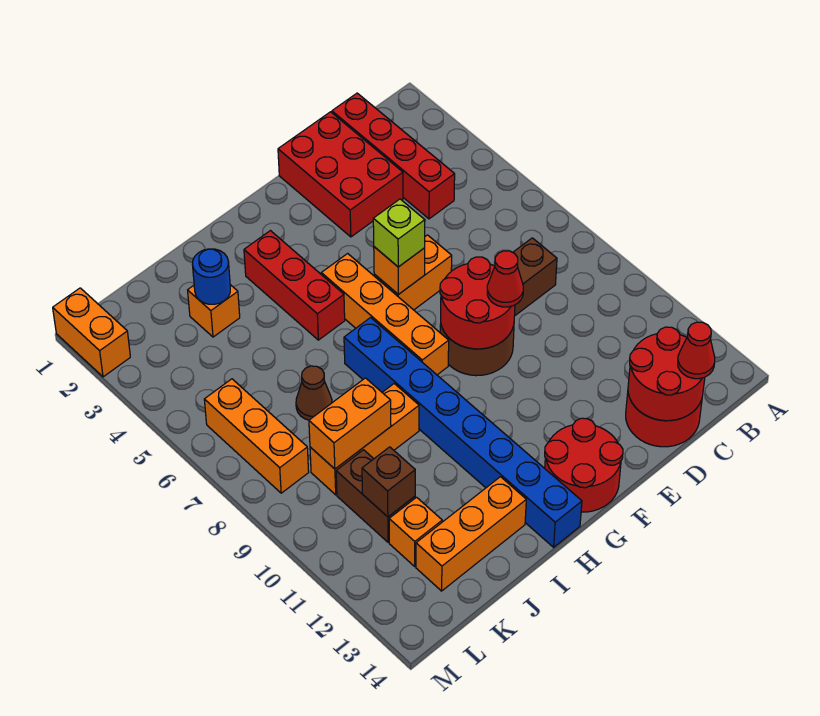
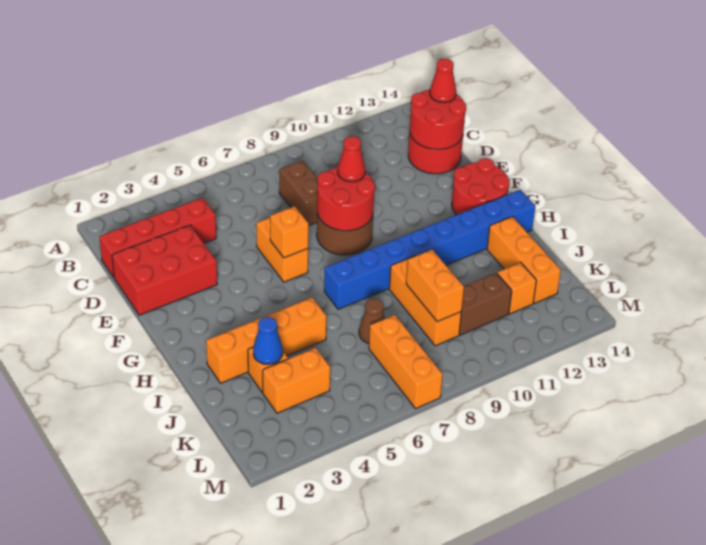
lime 1x1 brick [373,199,425,267] -> none
orange 1x4 brick [321,253,449,375] -> orange 1x4 brick moved to [206,298,326,383]
red 1x3 brick [244,231,345,340] -> none
blue 1x1 round brick [192,249,230,304] -> blue 1x1 cone [253,317,283,364]
brown 1x1 brick [362,447,415,517] -> none
orange 1x3 brick [204,379,309,493] -> orange 1x3 brick turned to [369,315,443,409]
orange 1x2 brick [53,288,130,377] -> orange 1x2 brick moved to [263,348,330,413]

